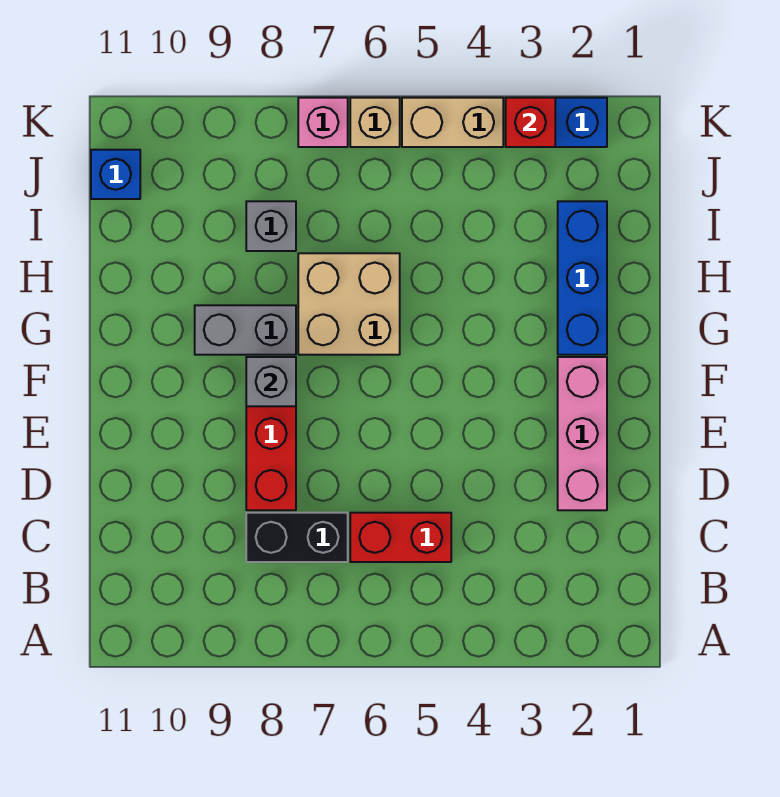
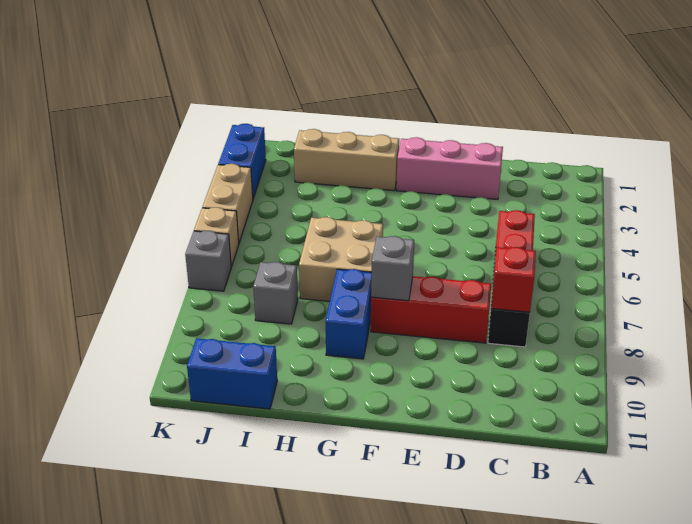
blue 1x3 brick [558,201,607,355] -> tan 1x3 brick [294,129,399,191]
grey 1x2 brick [195,305,296,355] -> blue 1x2 brick [326,269,372,359]
blue 1x1 brick [91,150,140,199] -> blue 1x2 brick [187,338,277,409]
red 1x1 brick [506,98,555,147] -> red 1x1 brick moved to [491,247,536,312]
pink 1x1 brick [298,98,348,147] -> grey 1x1 brick [185,231,231,291]

